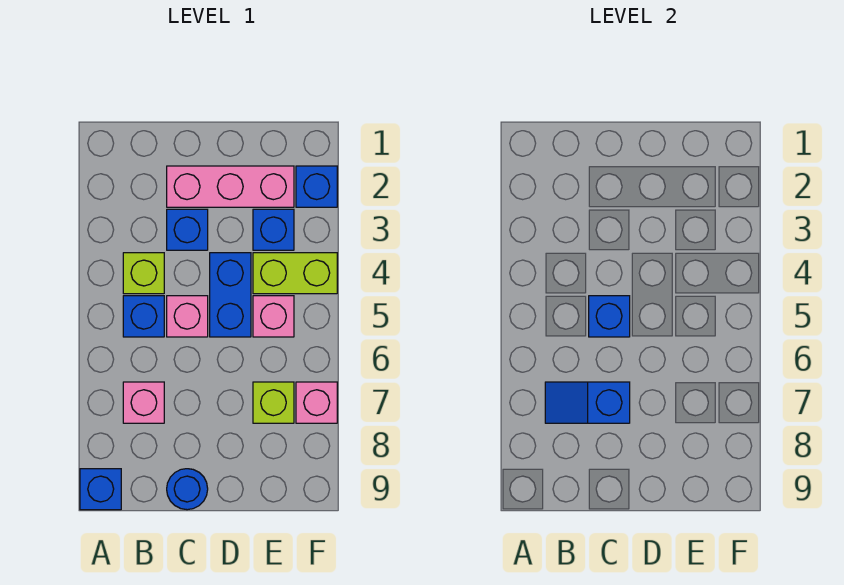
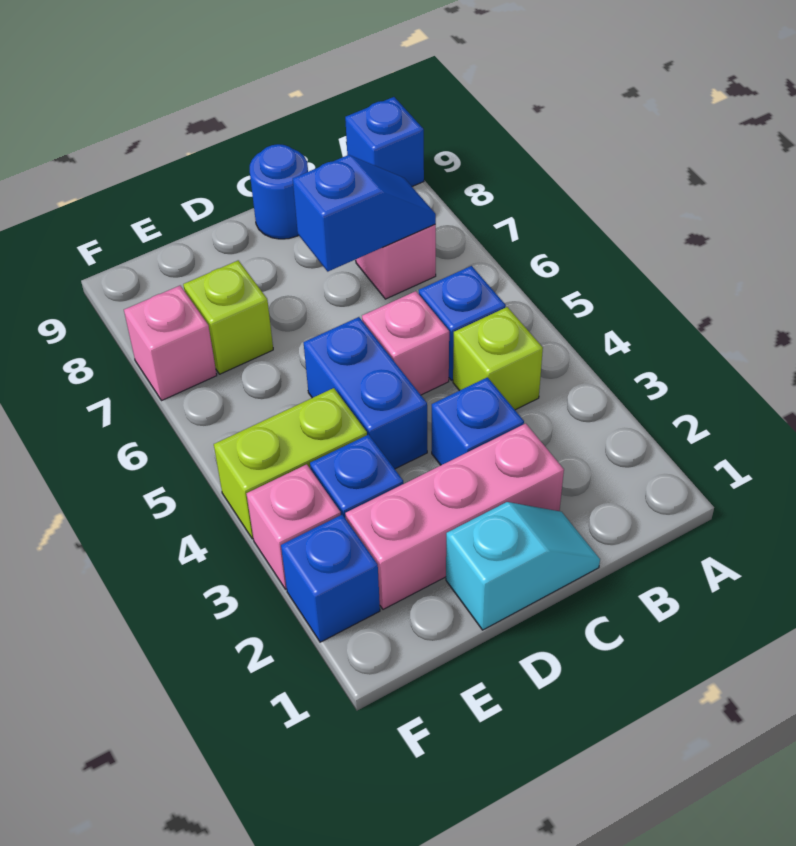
none -> cyan 1x2 slope [446,502,600,630]
blue 1x1 brick [589,296,630,337] -> none
pink 1x1 brick [253,296,294,337] -> pink 1x1 brick moved to [247,464,341,589]

